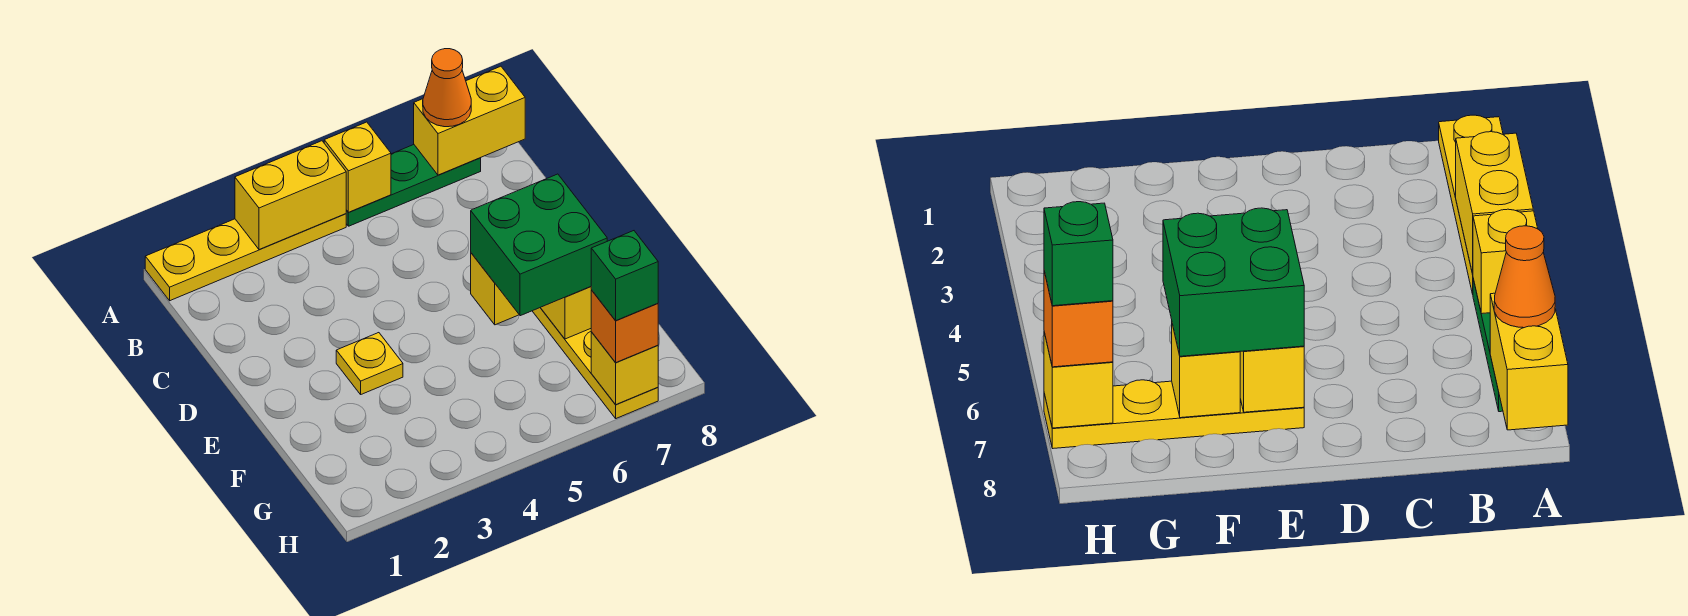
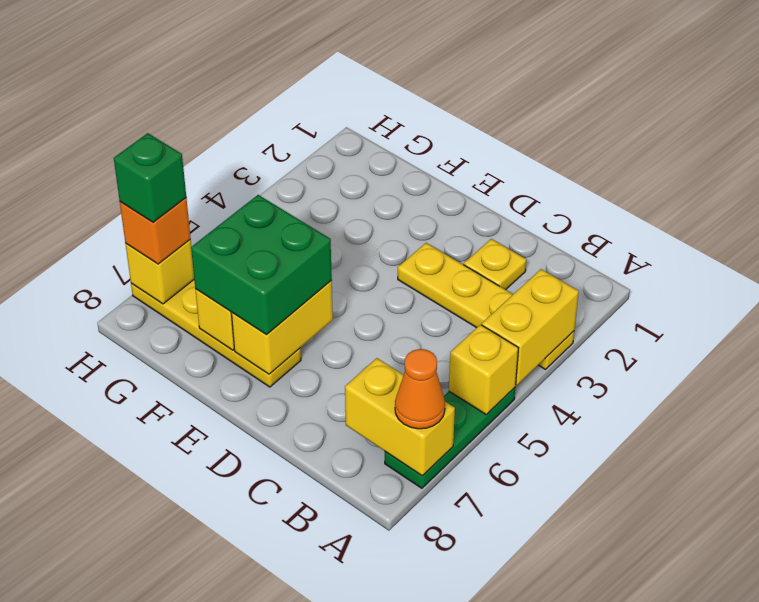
yellow 1x4 plate [145,214,346,301] -> yellow 1x4 plate turned to [398,243,574,369]
yellow 1x2 brick [414,66,525,175] -> yellow 1x2 brick turned to [345,358,455,476]
yellow 1x1 plate [336,333,403,394] -> yellow 1x1 plate moved to [464,239,526,290]

